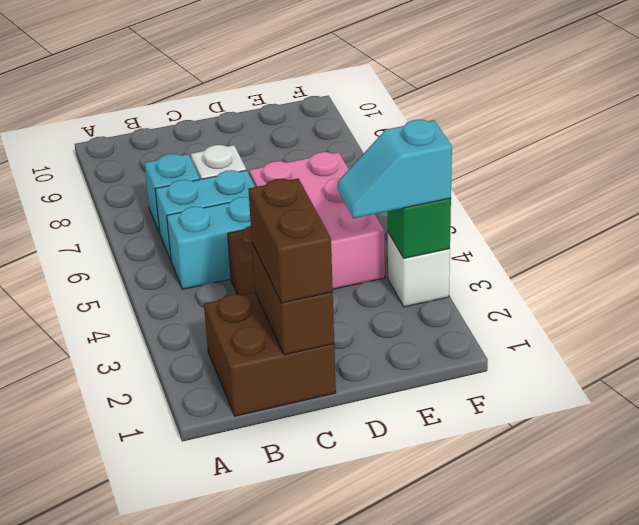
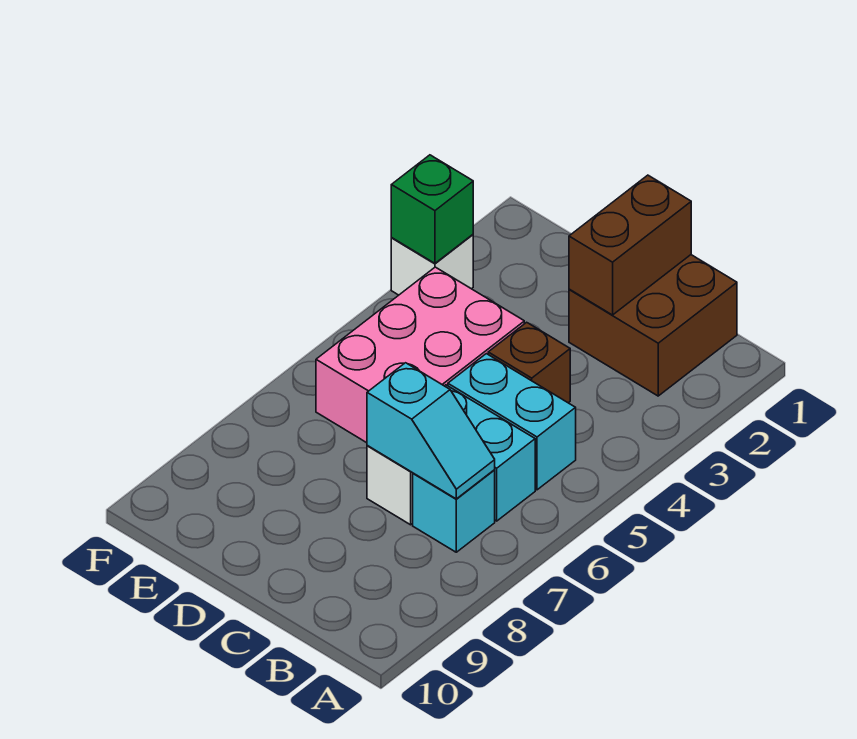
brown 1x2 brick [248,178,333,303] -> none
cyan 1x2 slope [338,120,452,218] -> cyan 1x2 slope moved to [367,363,495,499]

